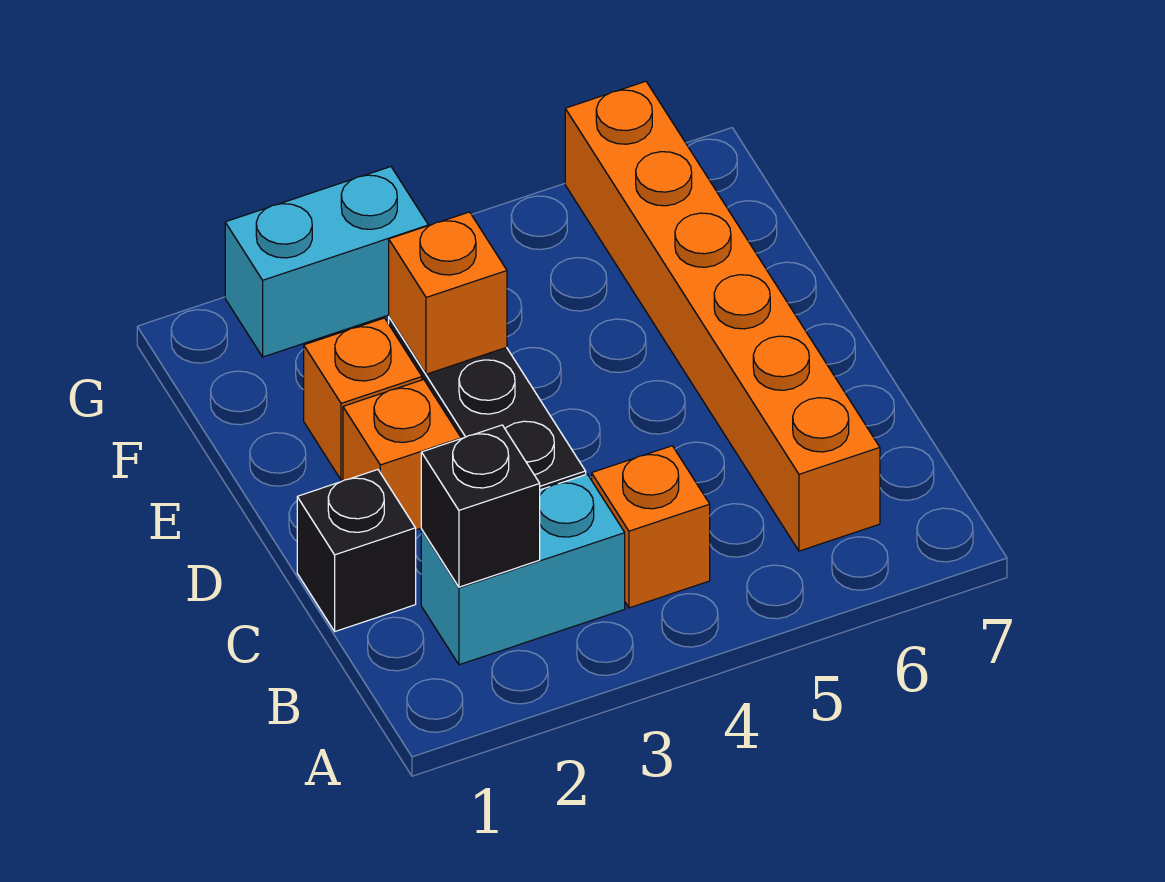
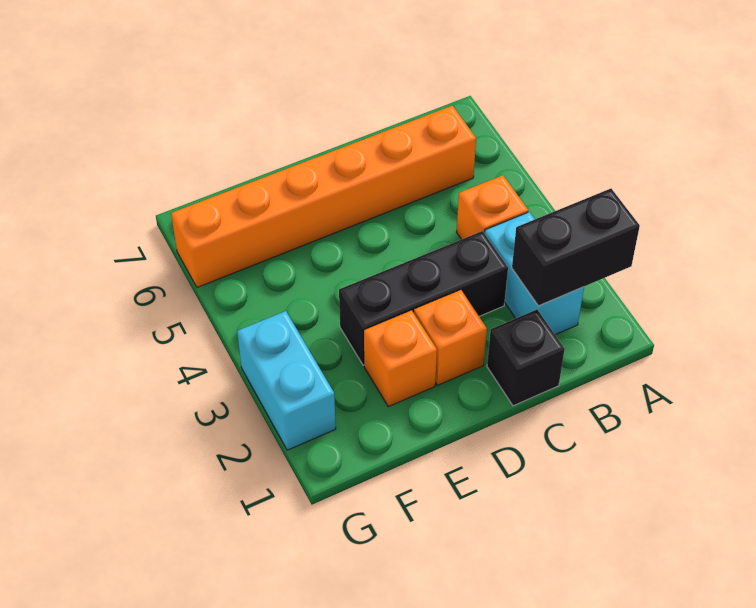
black 1x1 brick [421,425,540,587] -> black 1x2 brick [512,189,640,306]
orange 1x1 brick [389,212,507,374] -> none

